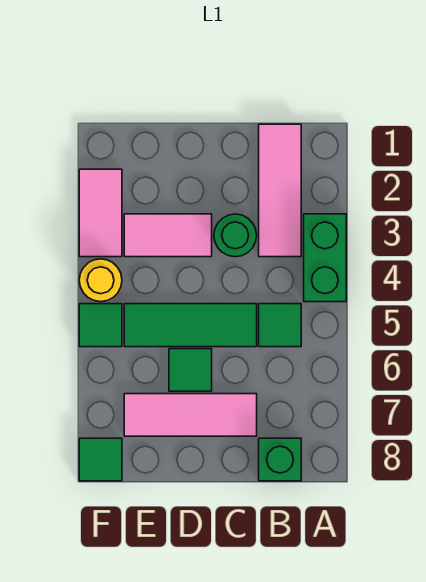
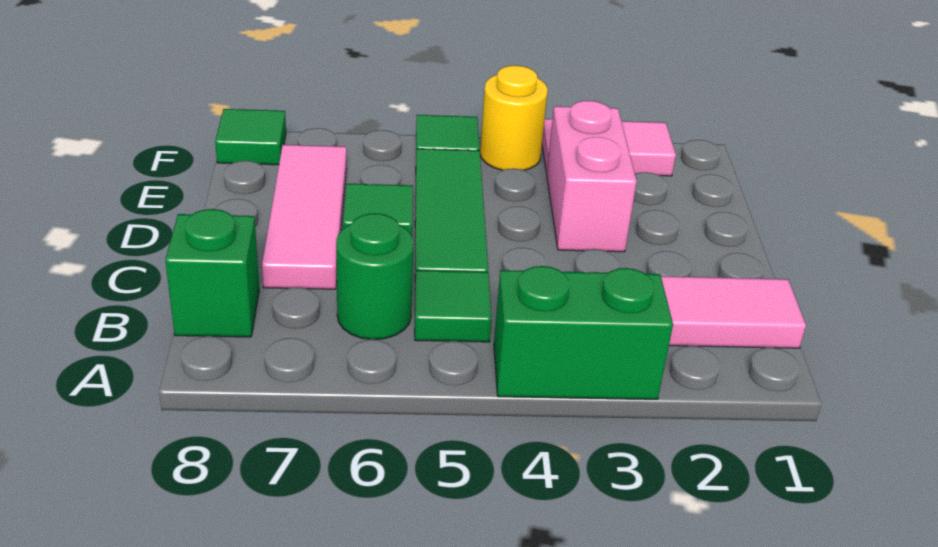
green 1x1 round brick [214,214,257,257] -> green 1x1 round brick moved to [336,213,414,339]
pink 1x2 tile [124,214,212,257] -> pink 1x2 brick [547,101,637,252]

